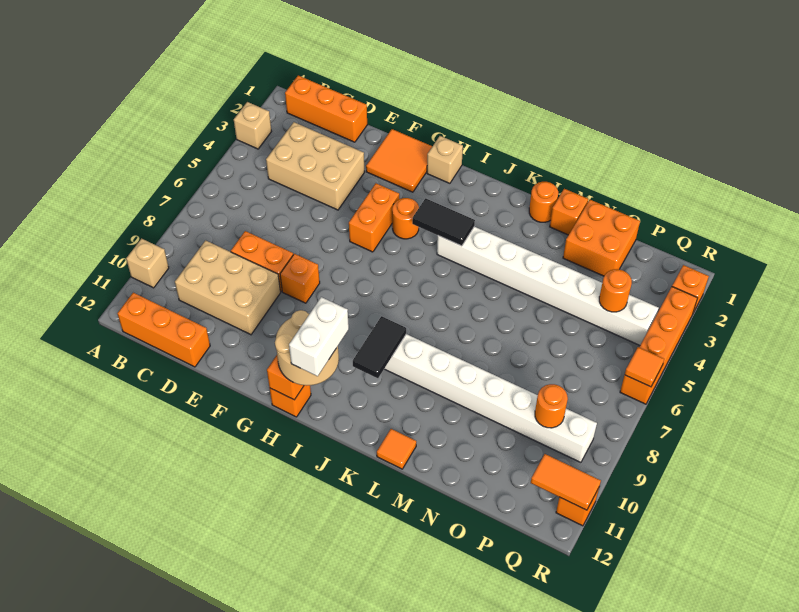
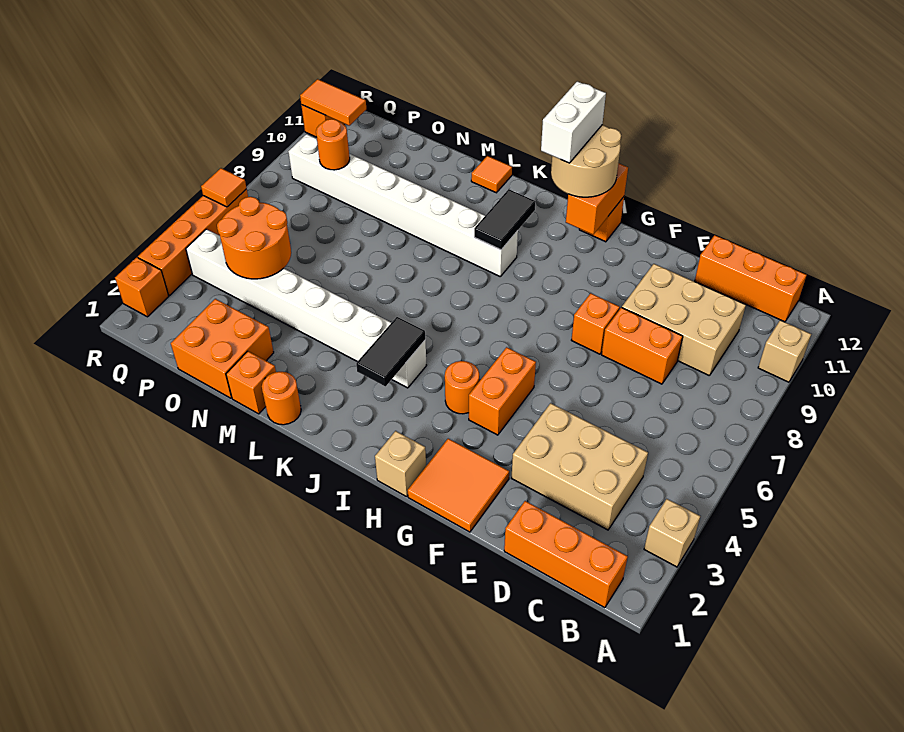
black 1x2 tile [412,198,475,246] -> black 1x2 tile turned to [356,317,425,386]
orange 1x1 round brick [599,269,632,312] -> orange 2x2 round brick [217,197,291,279]

